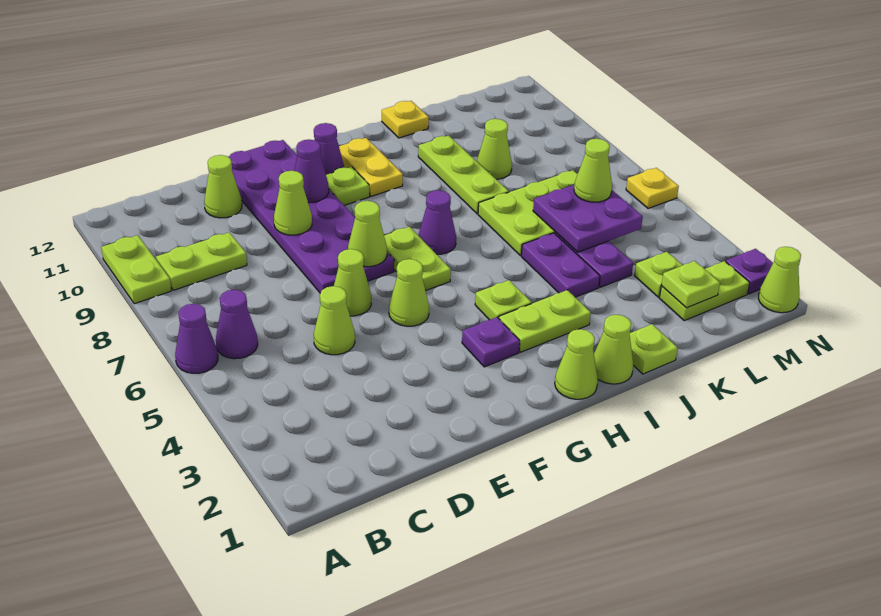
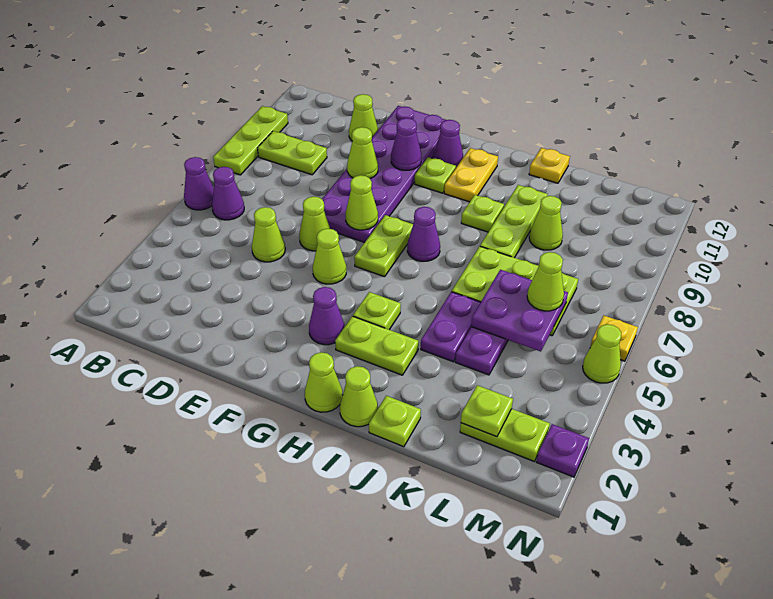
lime 1x2 plate [101,235,171,304] -> lime 1x3 plate [213,106,288,175]
purple 1x1 plate [462,317,520,367] -> purple 1x1 cone [309,287,344,345]
lime 1x1 plate [634,252,683,297] -> lime 1x1 plate moved to [461,195,504,232]
lime 1x1 cone [758,247,801,313] -> lime 1x1 cone moved to [583,324,621,383]

